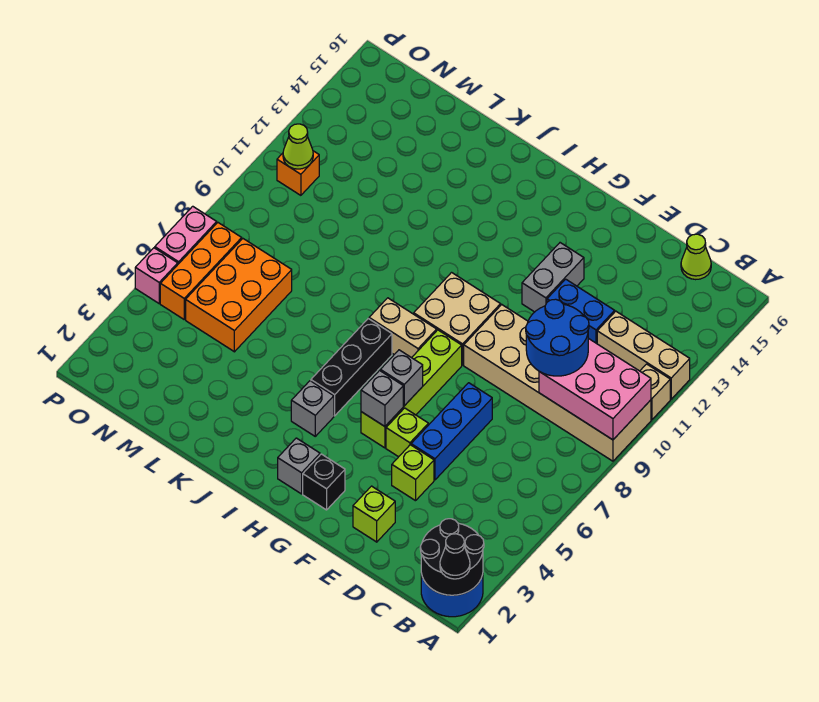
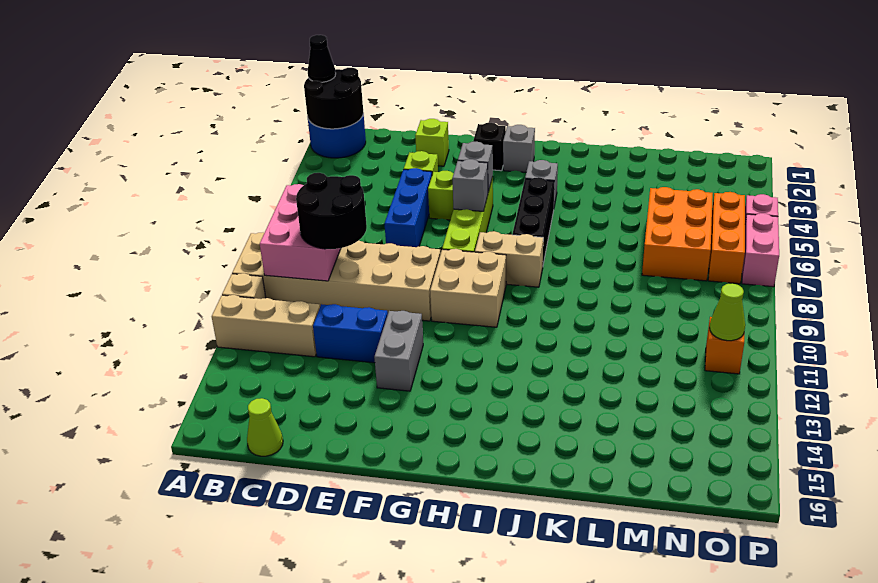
pink 2x3 brick [539,338,651,440] -> pink 2x3 brick turned to [260,184,341,281]
blue 2x2 round brick [526,299,589,376] -> black 2x2 round brick [296,173,367,249]

